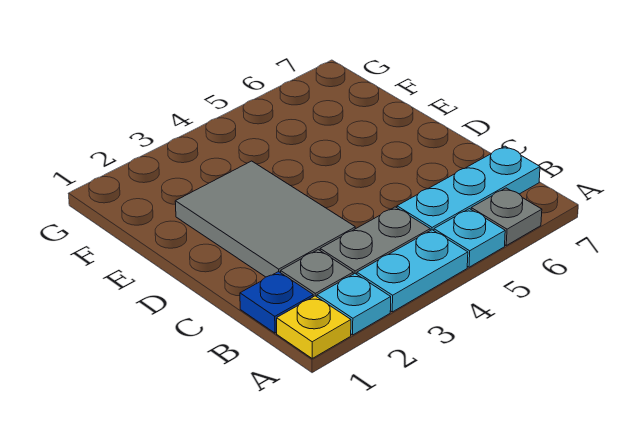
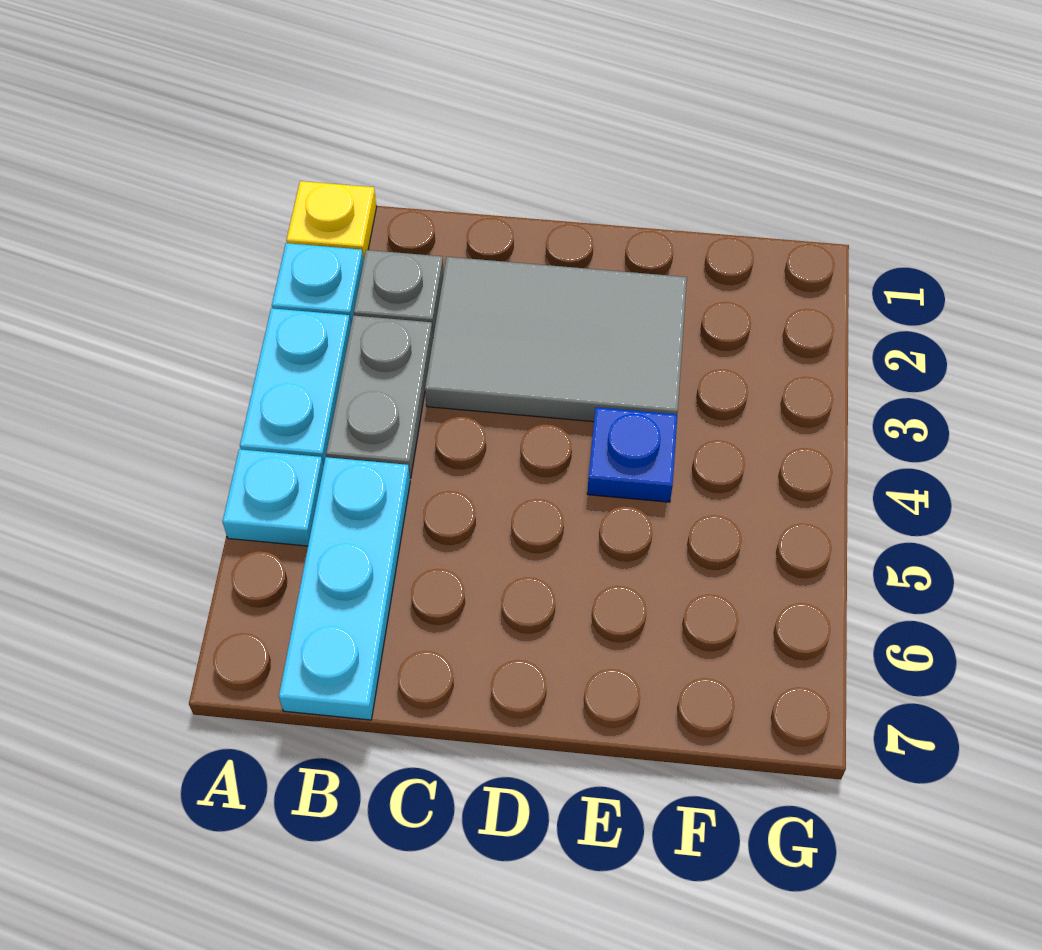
grey 1x1 plate [471,188,542,245] -> none
blue 1x1 plate [240,272,313,333] -> blue 1x1 plate moved to [587,407,677,502]

